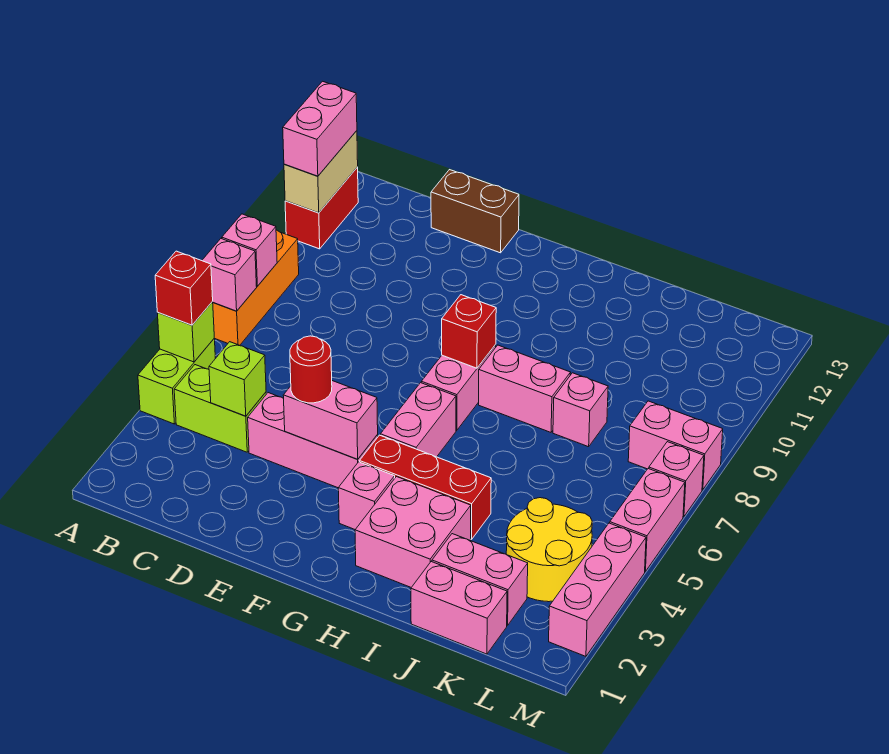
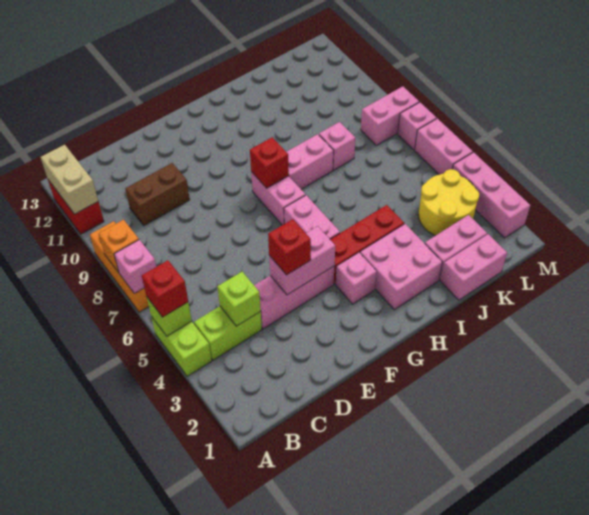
pink 1x1 brick [222,214,277,286] -> orange 1x1 brick [99,220,139,273]
pink 1x2 brick [283,81,357,176] -> none
brown 1x2 brick [431,170,519,253] -> brown 1x2 brick moved to [125,163,190,225]
red 1x1 round brick [290,336,332,403] -> red 1x1 brick [268,219,311,275]

